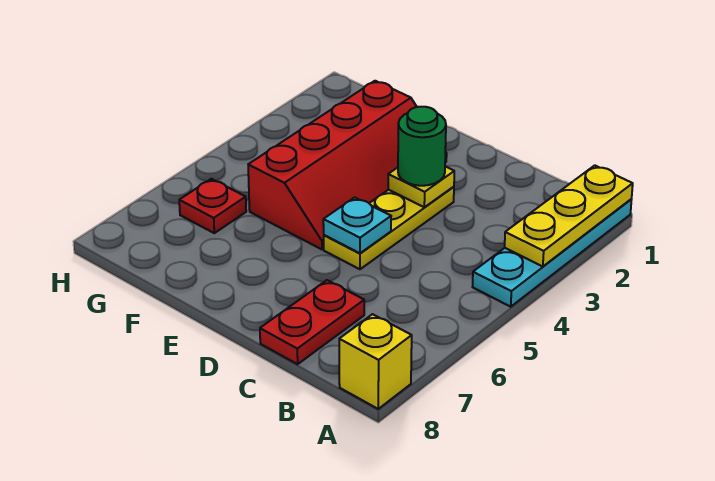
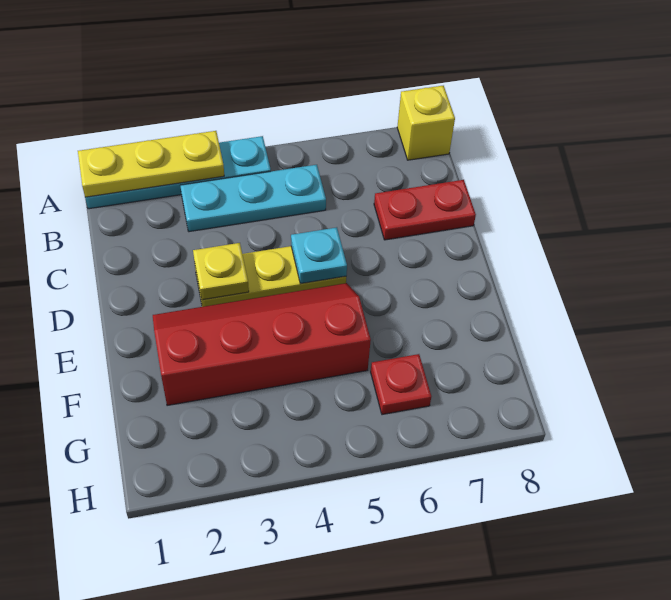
none -> cyan 1x3 plate [180,165,326,232]
green 1x1 round brick [398,107,446,186] -> none

